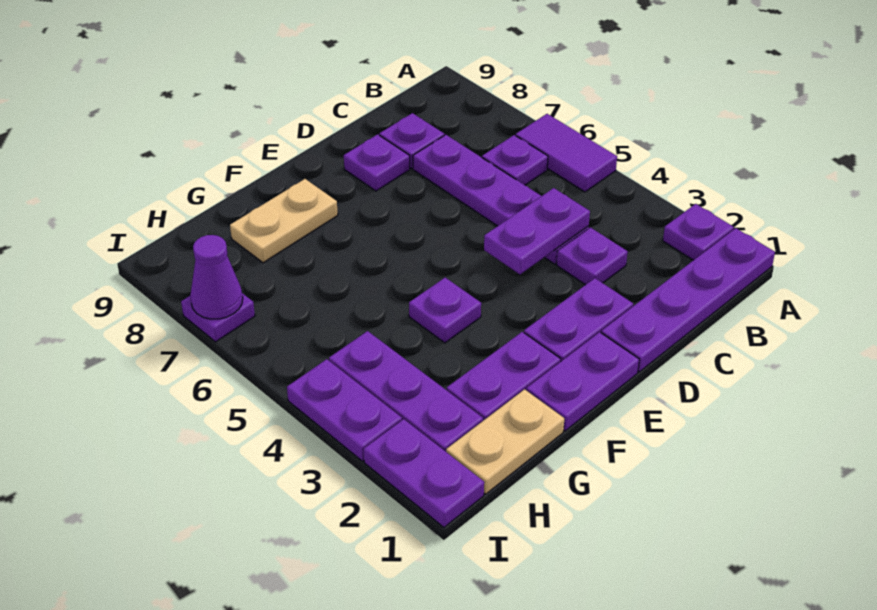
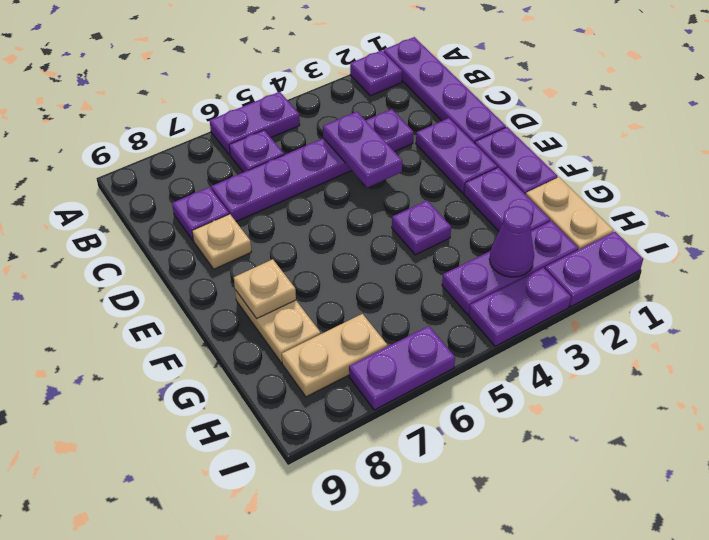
purple 1x2 tile [516,114,617,192] -> purple 1x2 plate [210,92,300,155]
purple 1x1 plate [344,134,410,191] -> tan 1x1 plate [192,214,251,269]
none -> tan 1x1 plate [234,259,296,318]
none -> tan 1x2 plate [282,314,387,397]
purple 1x1 plate [181,293,255,342] -> purple 1x2 plate [349,326,455,410]
purple 1x1 cone [190,235,243,319] -> purple 1x1 cone moved to [489,206,534,277]

